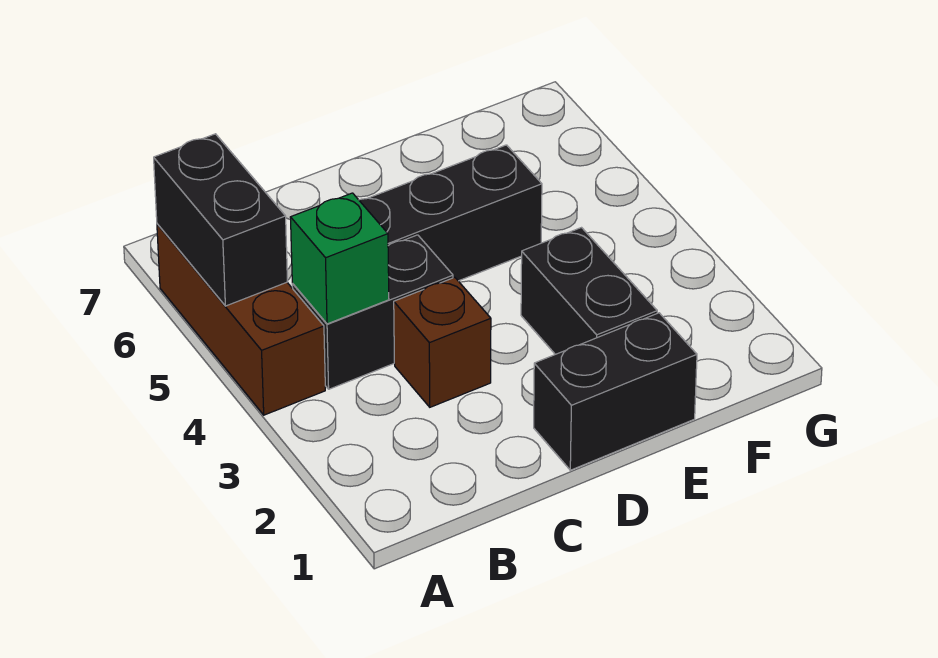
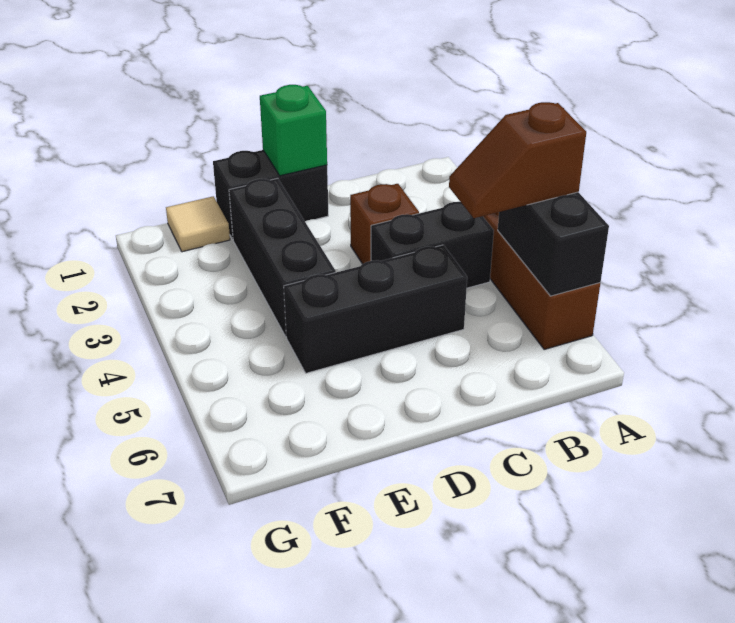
none -> brown 1x2 slope [449,102,586,218]
green 1x1 brick [290,193,389,324] -> green 1x1 brick moved to [260,85,327,176]
black 1x2 brick [521,228,657,354] -> black 1x3 brick [229,178,336,336]
none -> tan 1x1 tile [166,196,230,252]

